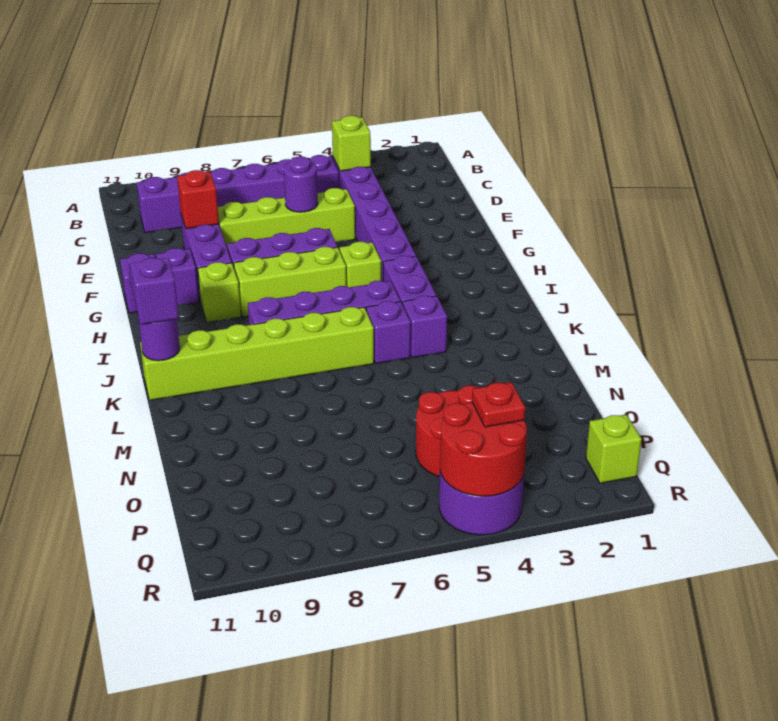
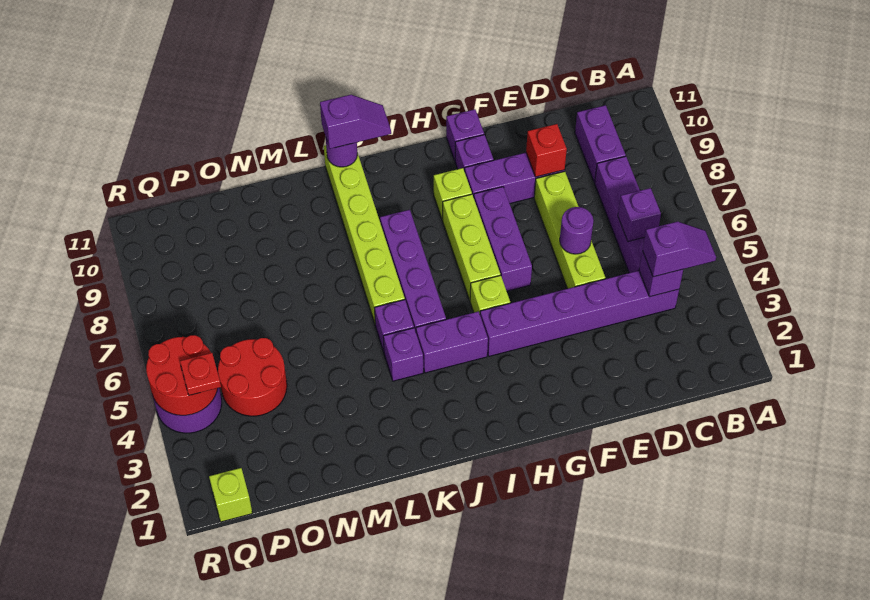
none -> purple 1x2 slope [643,221,716,277]
lime 1x1 brick [332,116,371,171] -> purple 1x1 brick [639,251,683,297]
none -> purple 1x1 brick [618,188,661,241]

